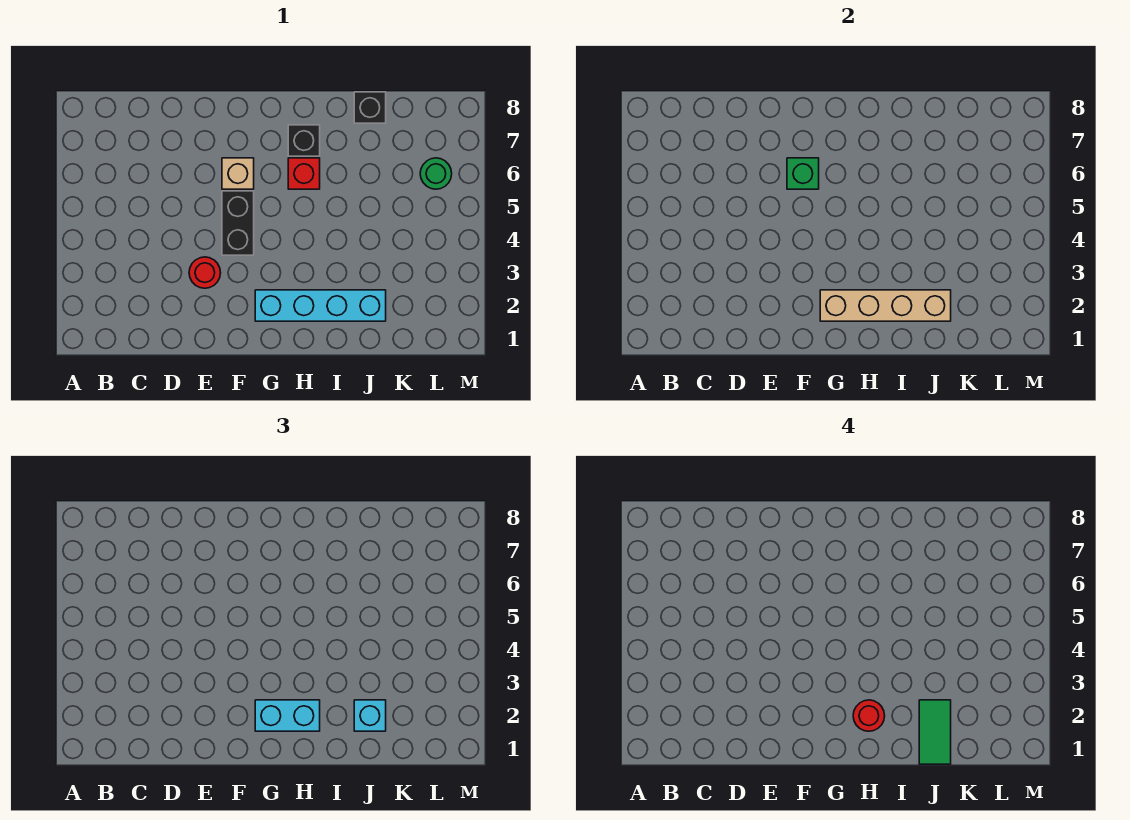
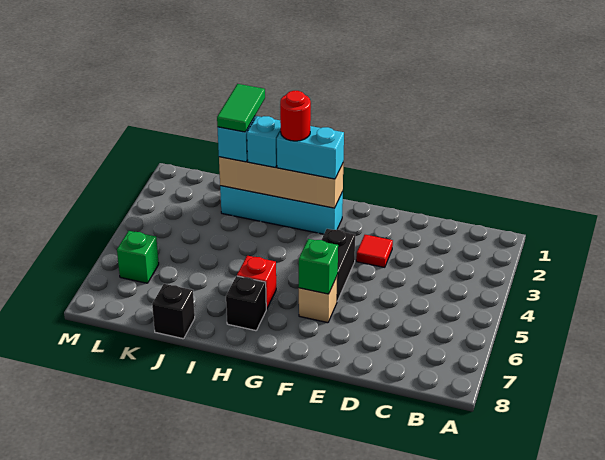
red 1x1 round brick [189,257,221,288] -> red 1x1 tile [356,235,393,267]
none -> cyan 1x1 brick [247,116,281,168]
green 1x1 round brick [420,158,452,189] -> green 1x1 brick [117,231,159,283]

